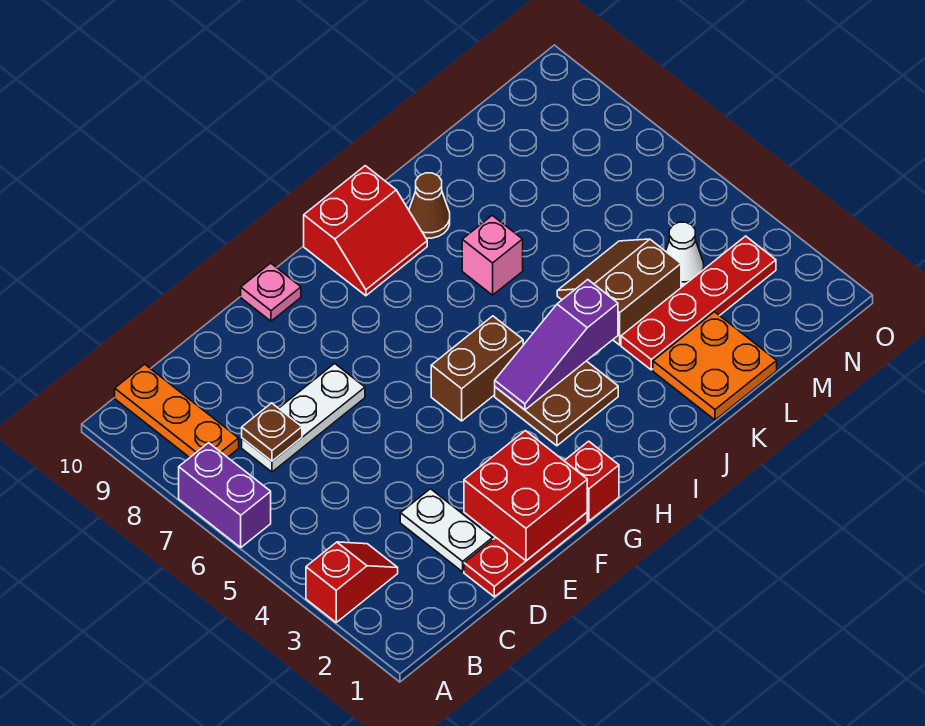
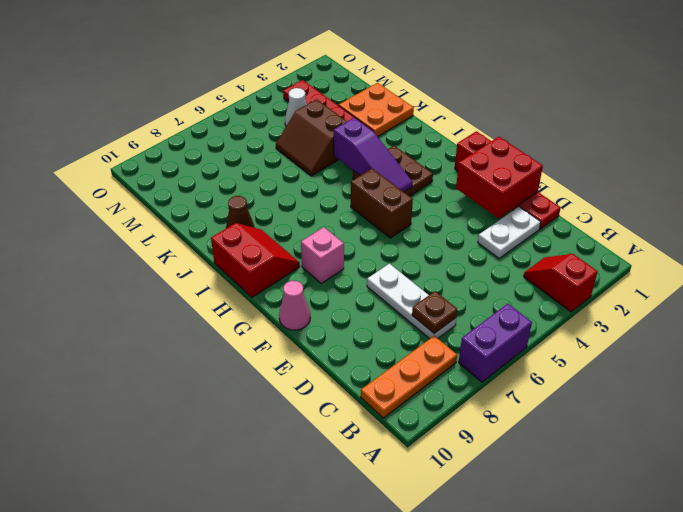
pink 1x1 plate [241,263,301,321] -> pink 1x1 cone [279,281,310,330]
pink 1x1 brick [462,215,523,295] -> pink 1x1 brick moved to [301,227,344,283]

